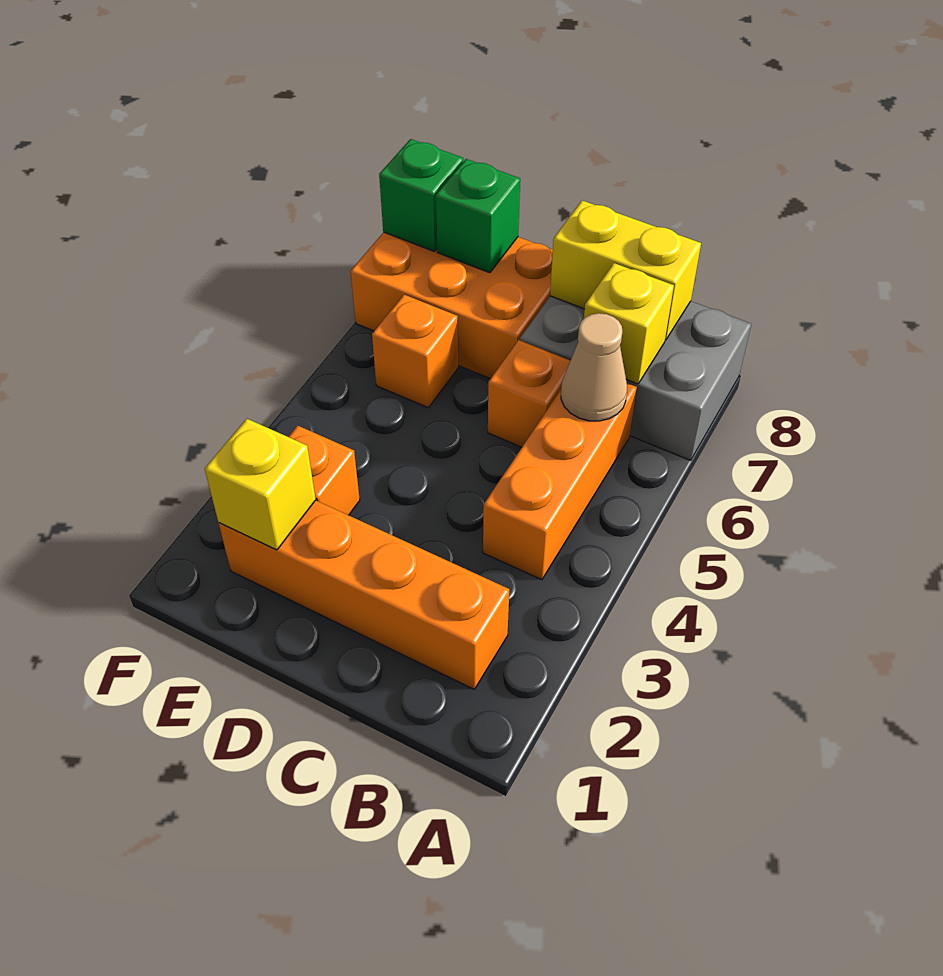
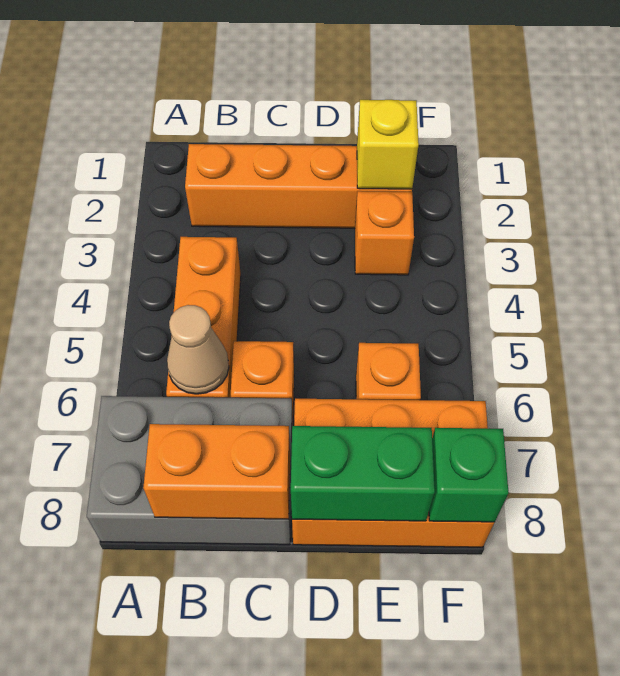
yellow 1x1 brick [584,263,674,384] -> none
yellow 1x2 brick [550,201,701,340] -> orange 1x2 brick [143,424,290,519]
green 1x1 brick [436,159,520,273] -> green 1x2 brick [291,426,435,521]

